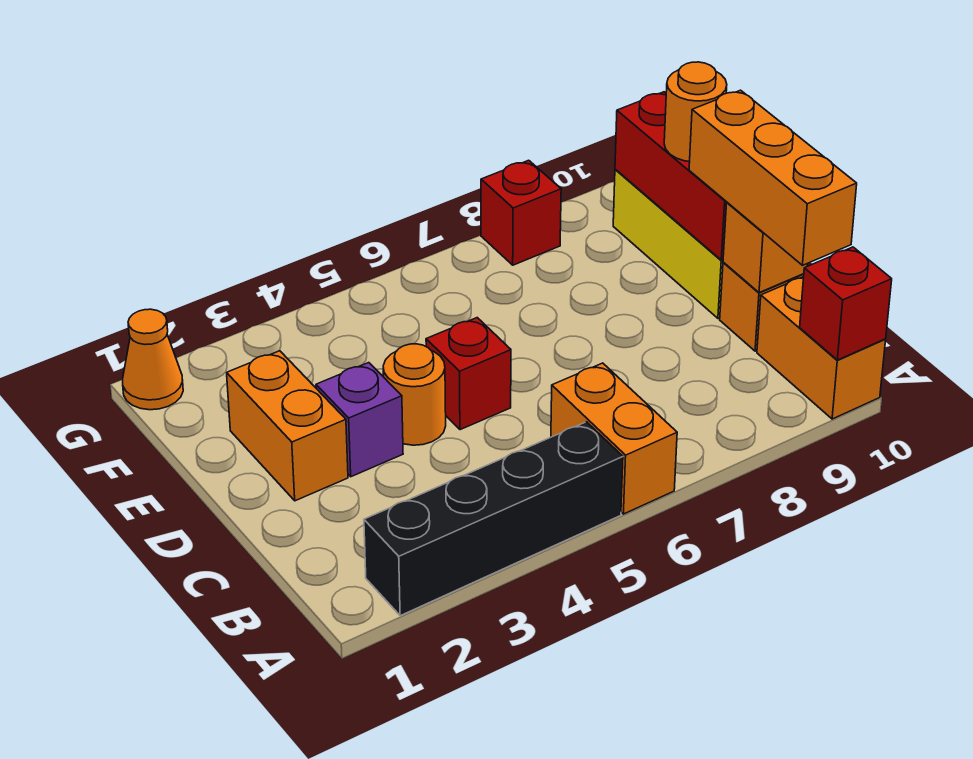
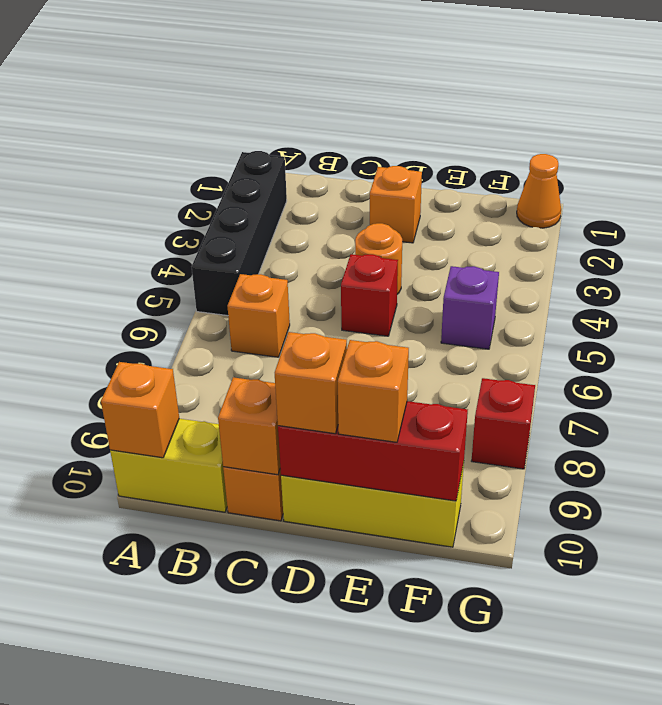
orange 1x2 brick [551,363,677,514] -> orange 1x1 brick [227,274,290,357]
orange 1x2 brick [757,277,886,419] -> yellow 1x2 brick [110,419,227,512]
red 1x1 brick [800,247,892,360] -> orange 1x1 brick [101,362,179,458]
orange 1x3 brick [689,90,857,265] -> orange 1x1 brick [275,332,347,434]
orange 1x2 brick [227,351,348,501] -> orange 1x1 brick [370,166,422,243]
purple 1x1 brick [316,363,403,477] -> purple 1x1 brick moved to [441,266,499,349]
orange 1x1 round brick [664,62,727,161] -> orange 1x1 brick [338,340,409,442]

